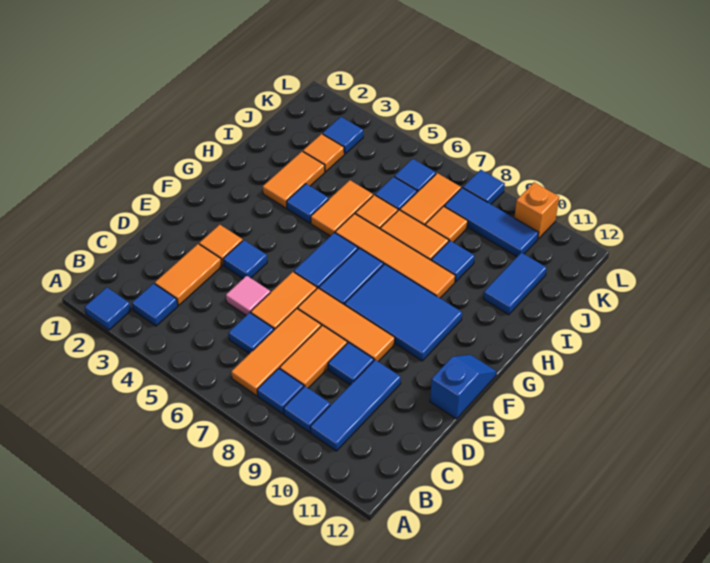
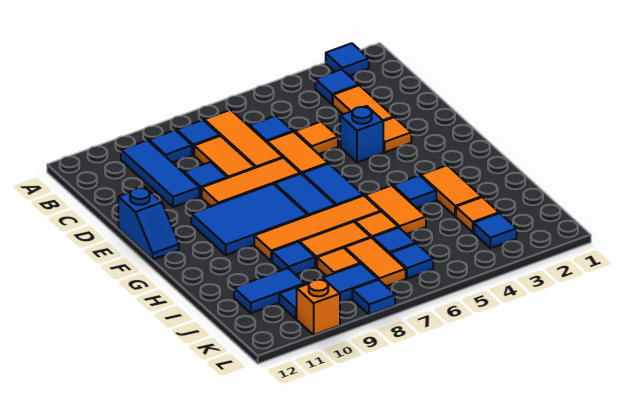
pink 1x1 tile [226,276,270,315] -> orange 1x1 tile [295,122,338,154]
blue 1x1 tile [223,240,267,278] -> blue 1x1 brick [340,106,383,162]
blue 1x2 tile [483,253,547,315] -> blue 1x2 tile turned to [234,268,305,313]

